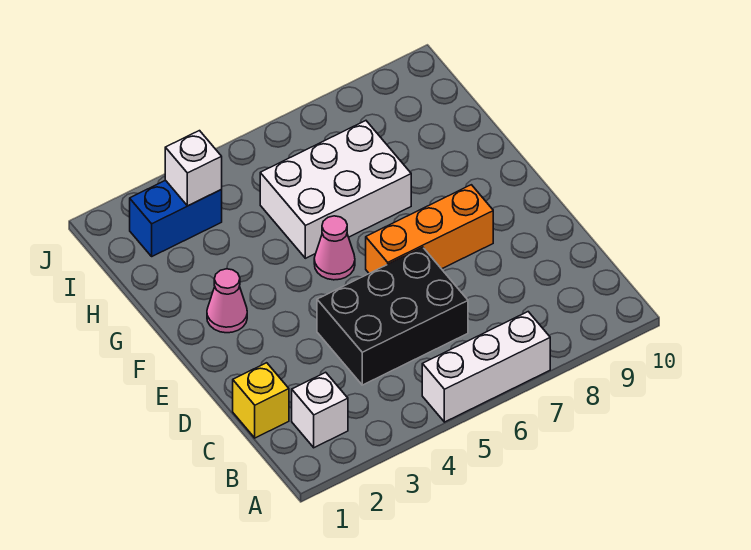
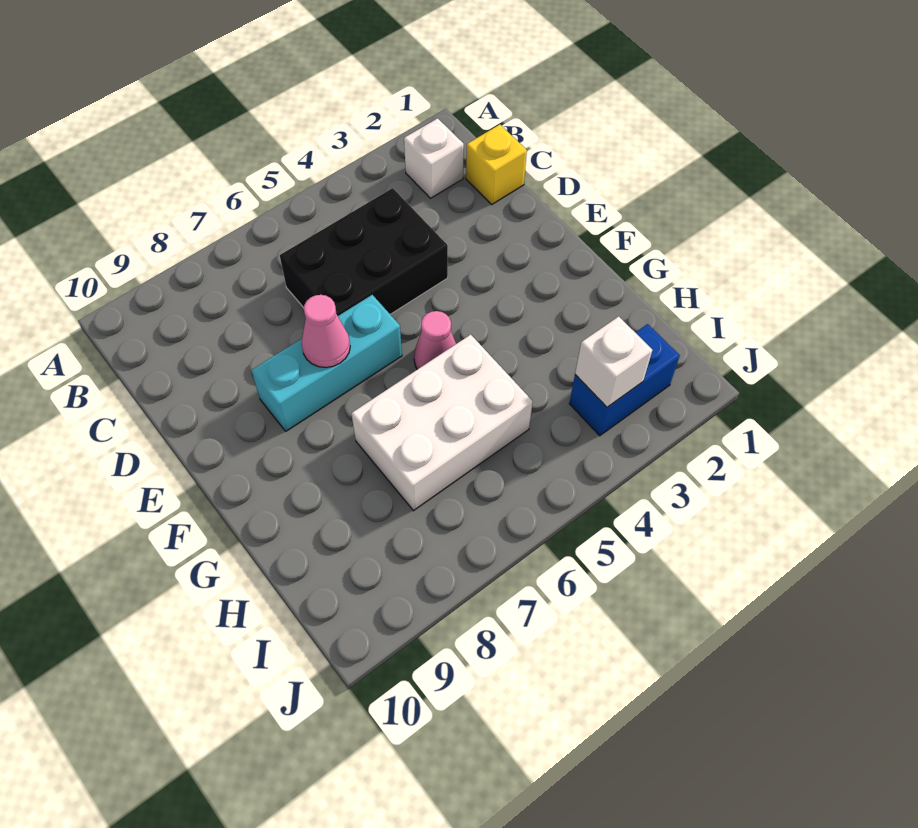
white 1x3 brick [422,312,550,422] -> none
orange 1x3 brick [366,185,493,273] -> cyan 1x3 brick [252,295,402,431]
pink 1x1 cone [207,269,247,333] -> pink 1x1 cone moved to [302,295,350,367]

